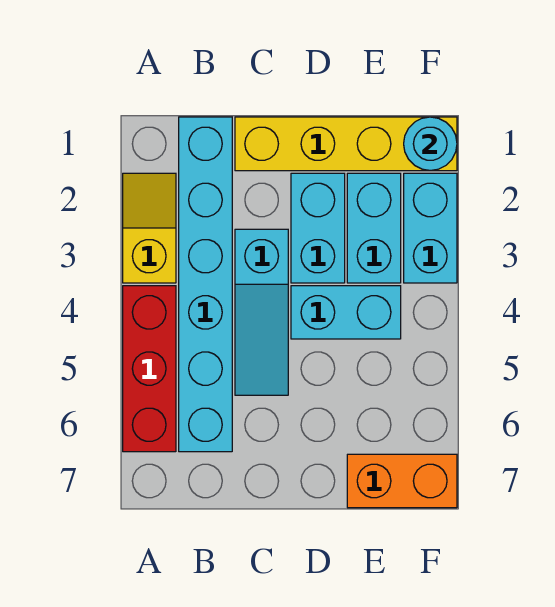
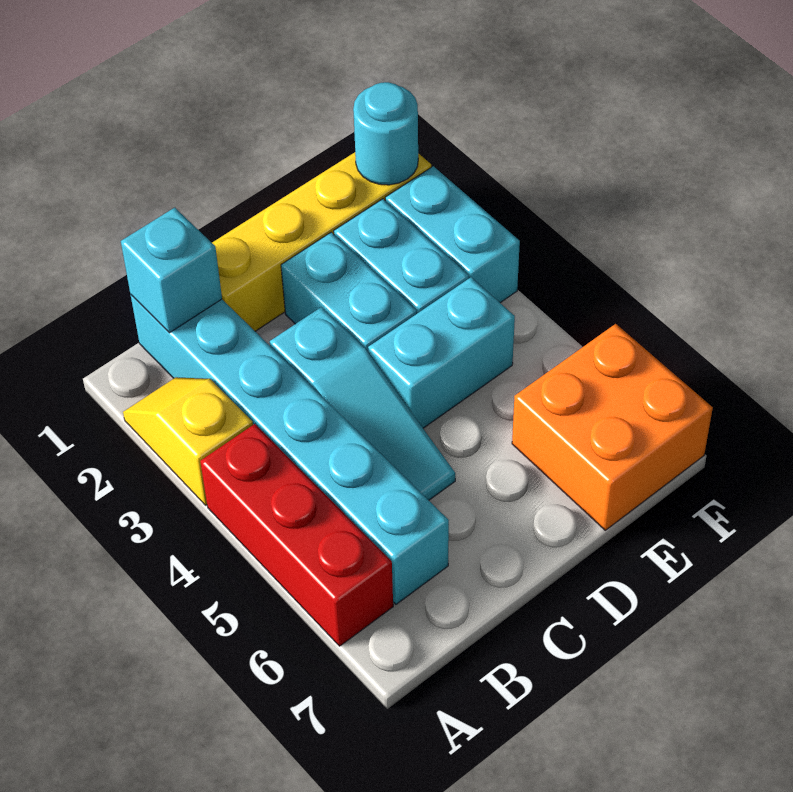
none -> cyan 1x1 brick [121,208,222,333]
orange 1x2 brick [347,454,457,508] -> orange 2x2 brick [512,324,713,530]

